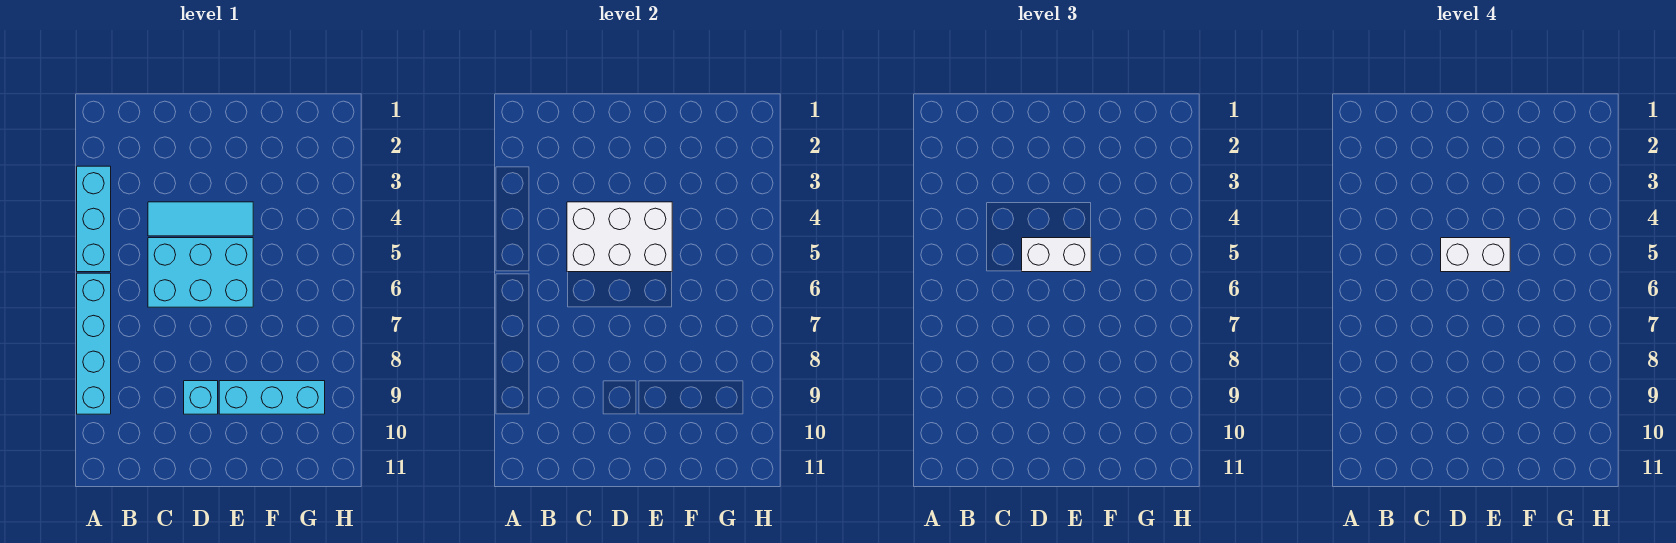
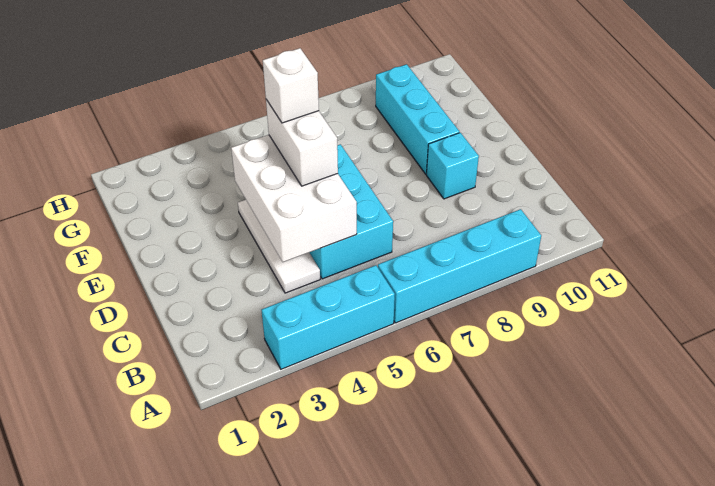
cyan 1x3 tile [148,202,253,236] -> white 1x3 tile [238,200,320,293]
white 1x2 brick [1441,238,1510,272] -> white 1x1 brick [263,48,319,123]

